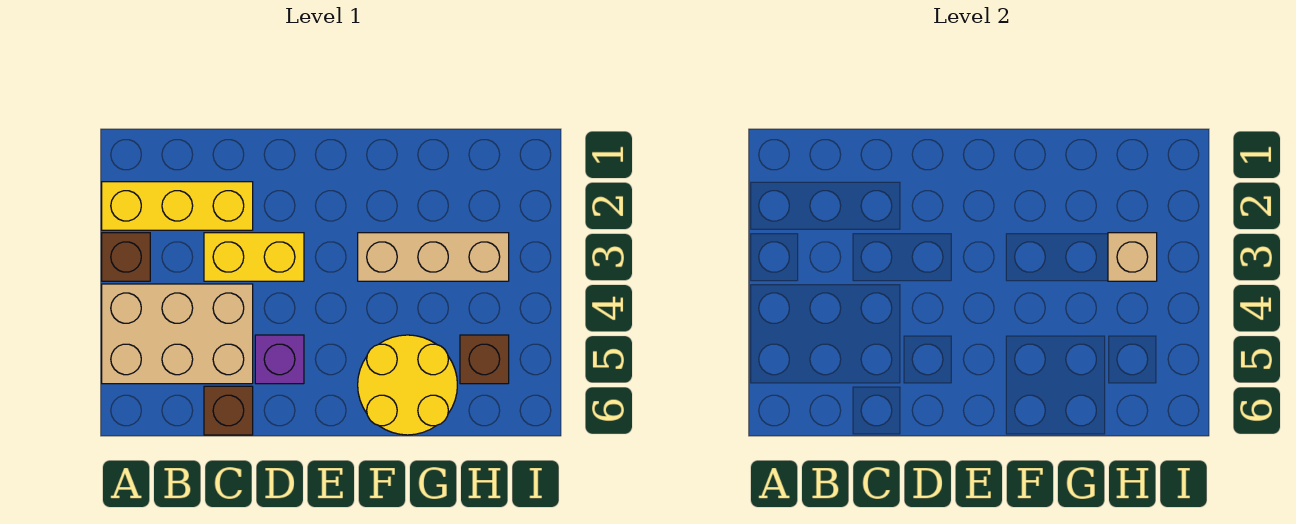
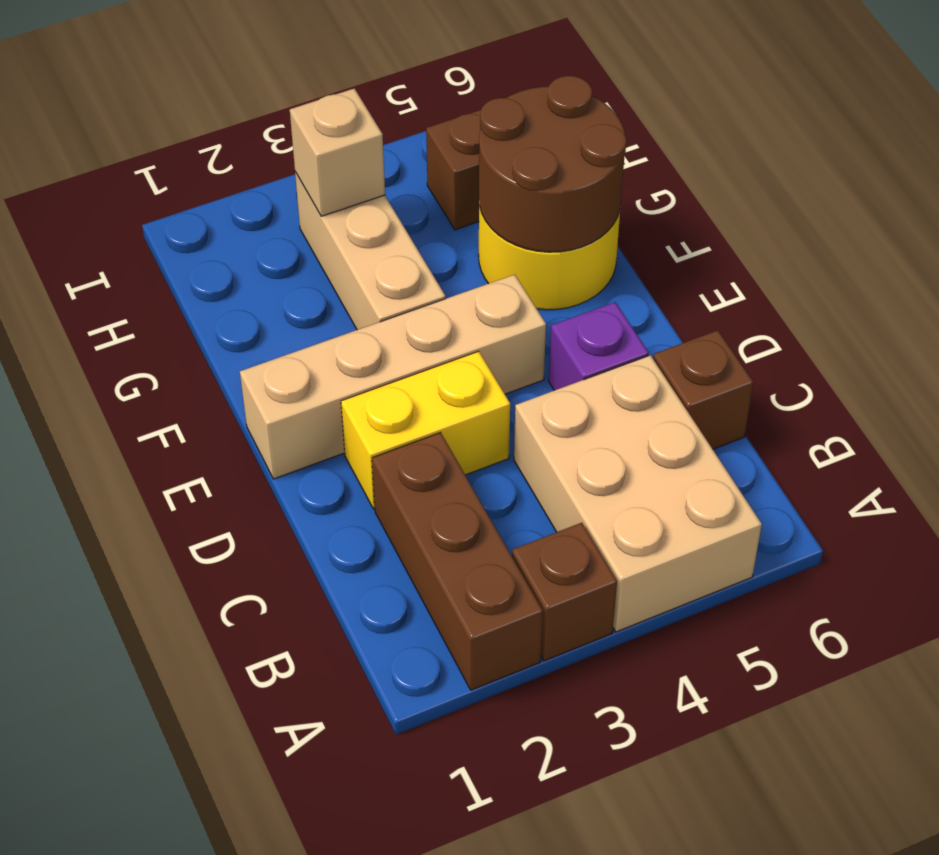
yellow 1x3 brick [102,182,253,230] -> brown 1x3 brick [372,432,543,690]
yellow 1x2 brick [204,233,304,281] -> yellow 1x2 brick turned to [341,351,510,509]
none -> tan 1x4 brick [240,274,546,479]
none -> brown 2x2 round brick [479,76,626,252]

